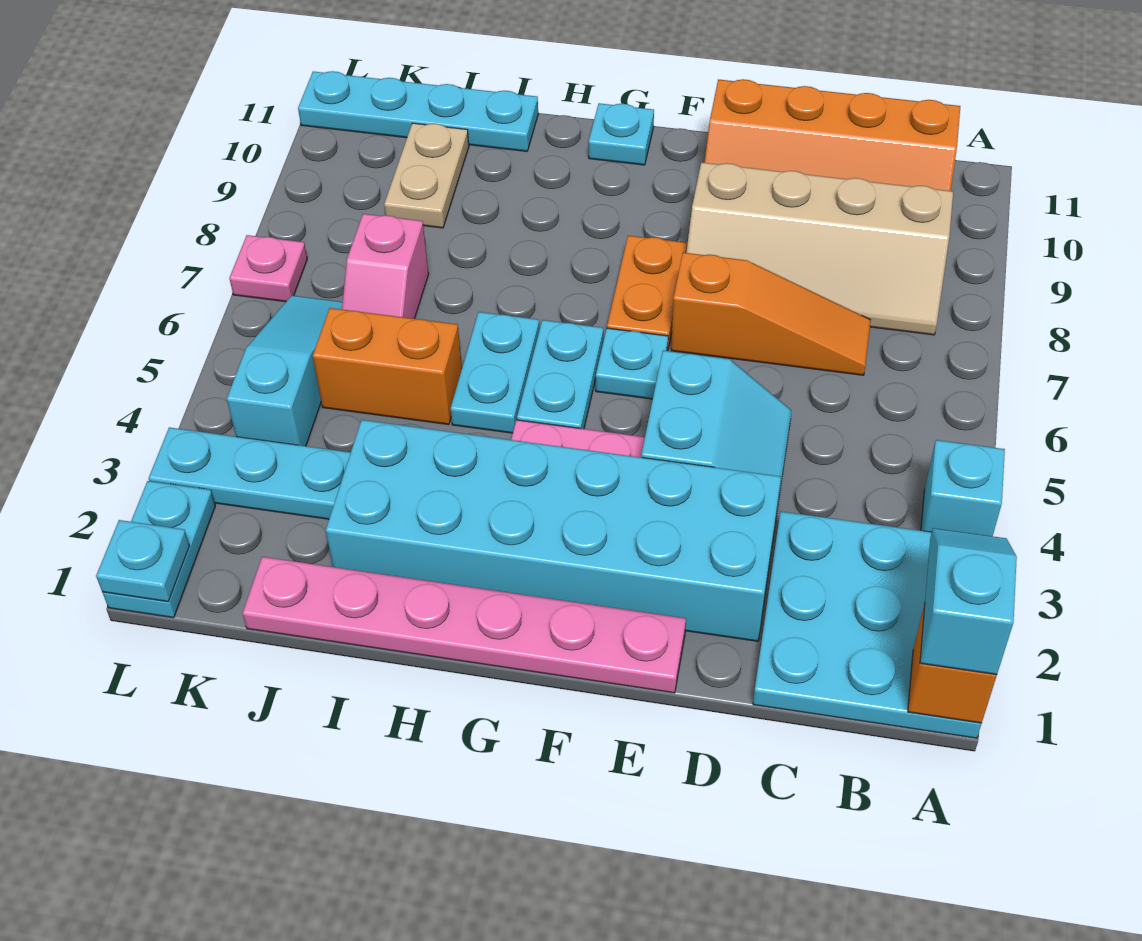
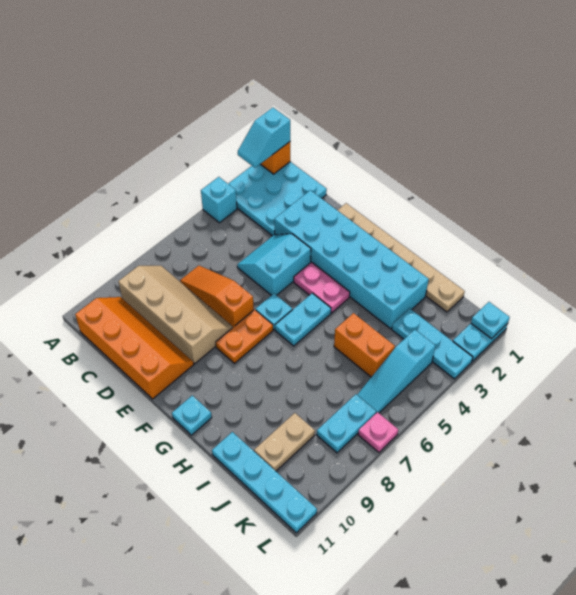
pink 1x6 plate [243,557,686,693] -> tan 1x6 plate [338,203,465,312]
cyan 1x2 plate [451,312,540,433] -> cyan 1x2 plate moved to [317,394,376,453]
pink 1x2 slope [342,214,429,319] -> none

